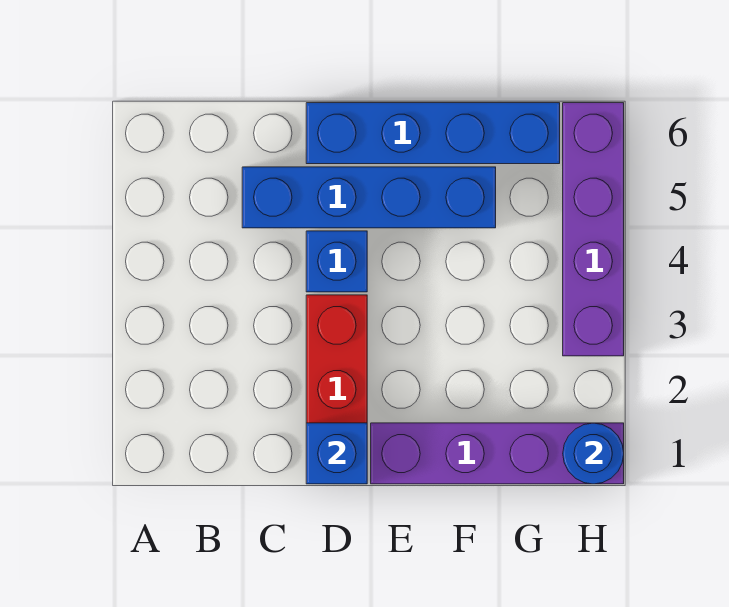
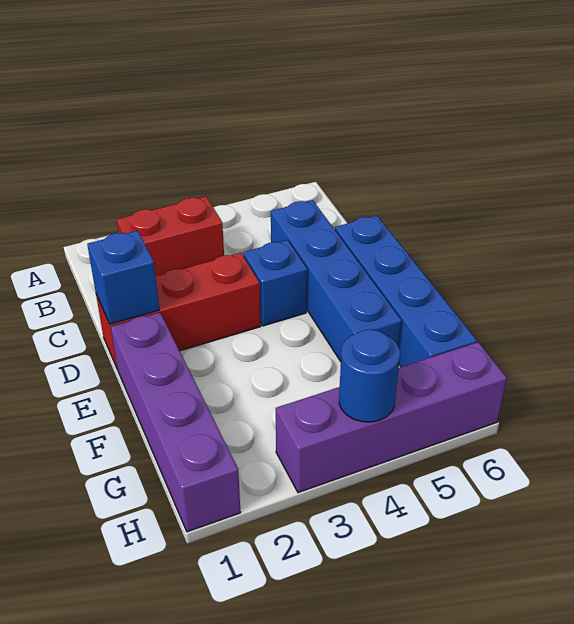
none -> red 1x2 brick [117,196,224,276]
blue 1x1 round brick [563,423,624,484] -> blue 1x1 round brick moved to [339,329,400,422]

